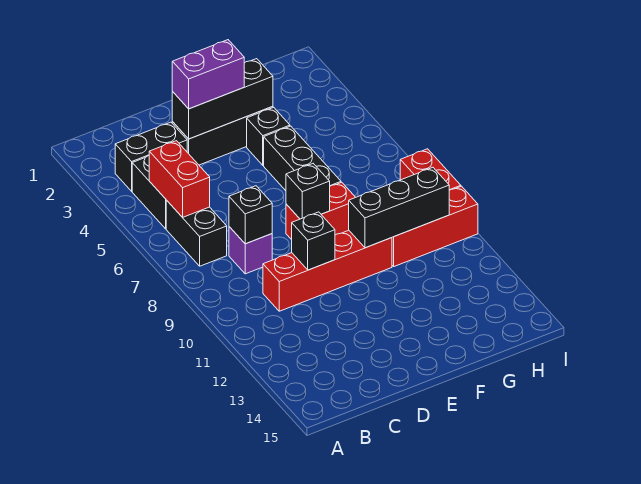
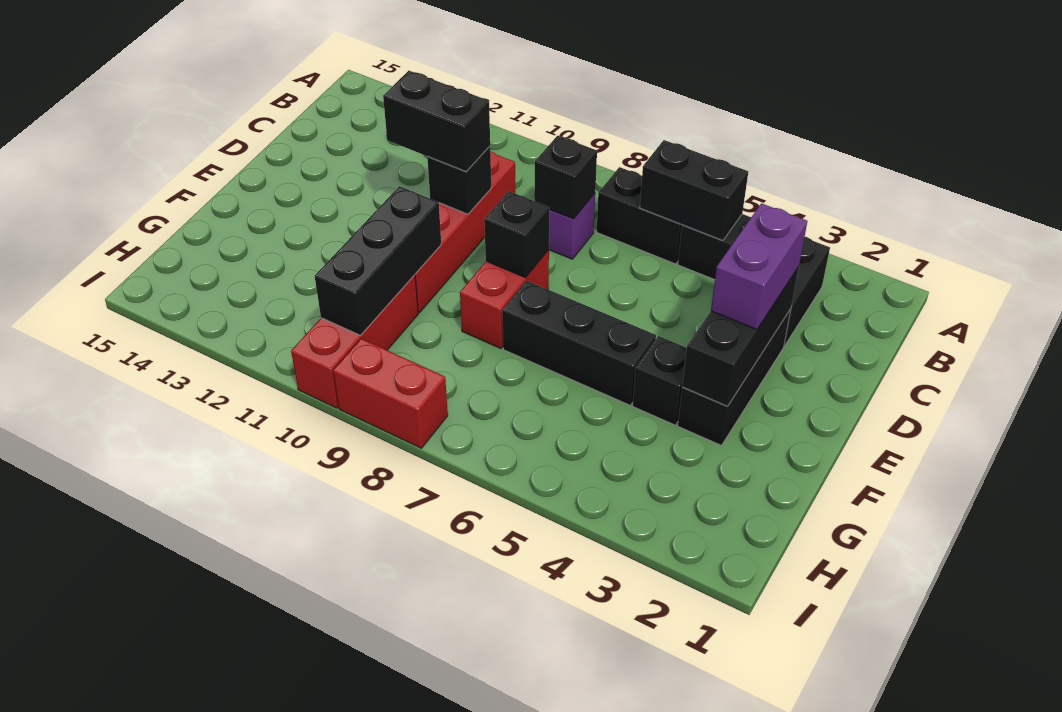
red 1x2 brick [149,141,210,217] -> black 1x2 brick [640,140,748,240]
none -> black 1x2 brick [383,71,490,171]

